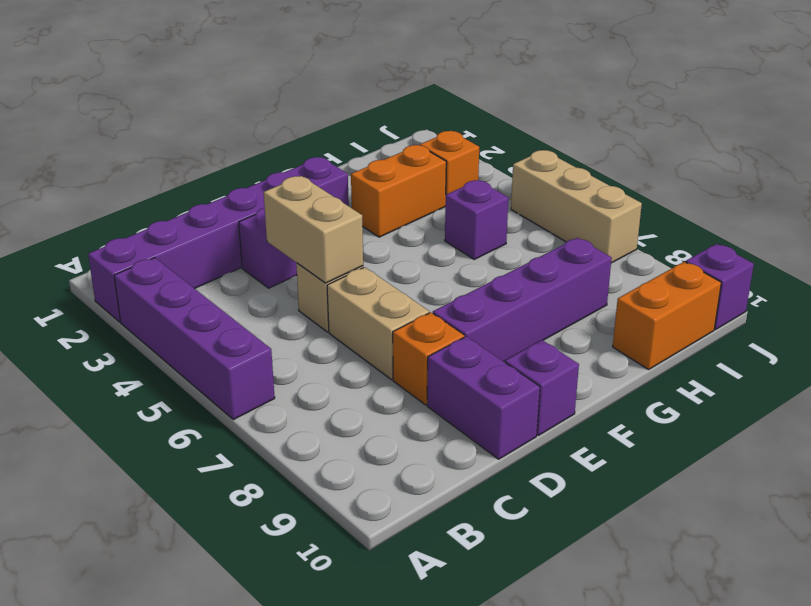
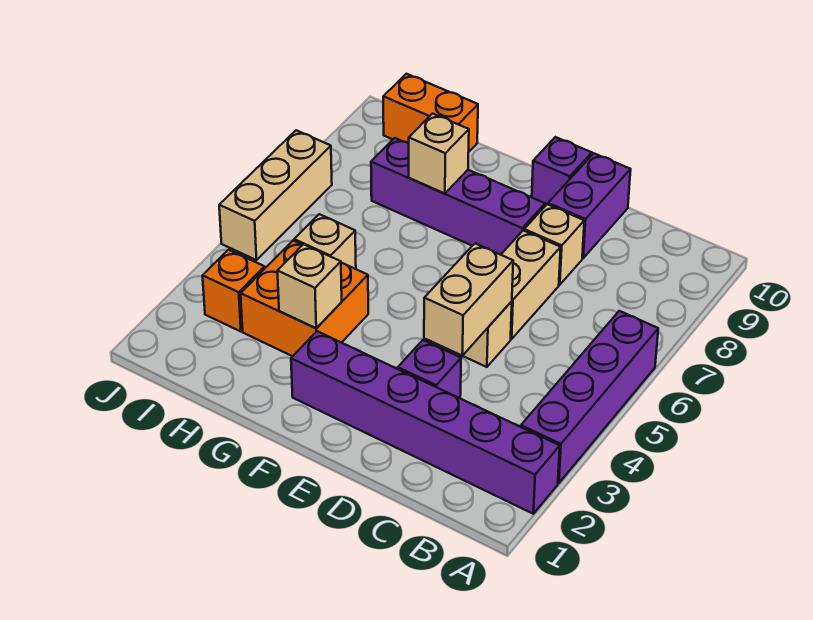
orange 1x1 brick [393,312,464,405] -> tan 1x1 brick [524,204,584,285]
orange 1x2 brick [351,145,446,237] -> orange 2x2 brick [241,241,368,356]
none -> tan 1x1 brick [277,244,342,328]
none -> tan 1x1 brick [409,114,469,193]
purple 1x1 brick [445,180,509,259] -> tan 1x1 brick [294,214,356,269]
purple 1x1 brick [686,244,754,329] -> none

